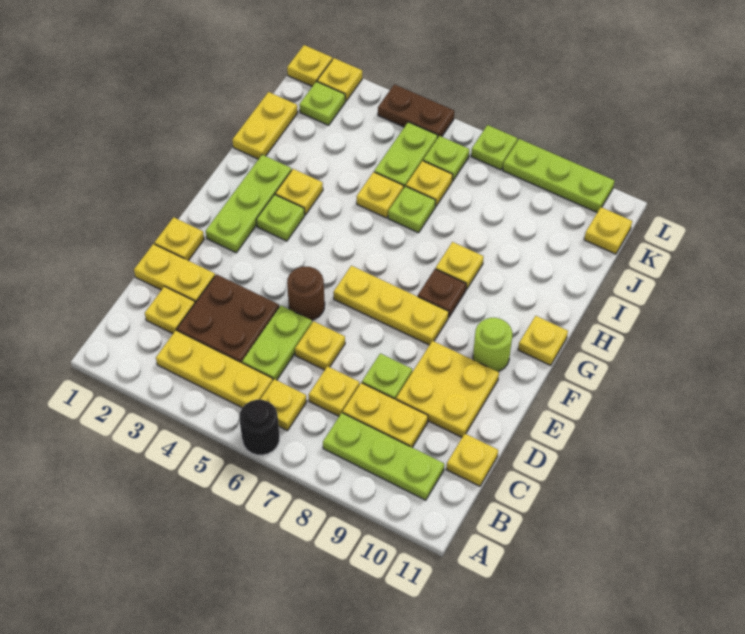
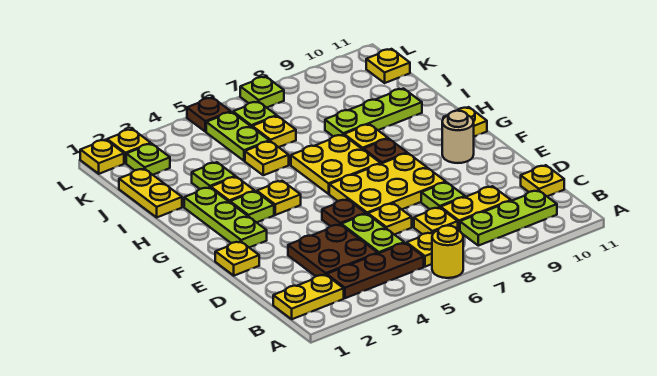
black 1x1 round brick [239,400,280,455] -> yellow 1x1 round brick [432,226,463,278]
yellow 1x3 plate [156,330,273,408] -> brown 1x3 plate [327,243,424,298]
yellow 1x1 plate [145,286,195,334] -> yellow 1x1 plate moved to [257,181,301,215]
yellow 1x2 plate [134,244,215,303] -> yellow 1x2 plate moved to [273,274,344,319]
yellow 2x2 plate [396,341,499,437] -> yellow 2x2 plate moved to [291,135,381,194]
brown 1x1 round brick [287,266,325,320] -> brown 1x1 plate [322,199,366,226]
yellow 1x3 plate [333,266,449,345] -> yellow 2x3 plate [329,153,446,214]
lime 1x1 round brick [473,318,512,372] -> tan 1x1 round brick [442,111,474,163]
lime 1x1 plate [388,186,436,233] -> lime 1x1 plate moved to [192,162,235,189]
brown 1x2 plate [378,84,454,137] -> brown 1x1 plate [187,97,231,132]
lime 1x3 plate [503,139,614,212] -> lime 1x3 plate moved to [325,89,422,136]

